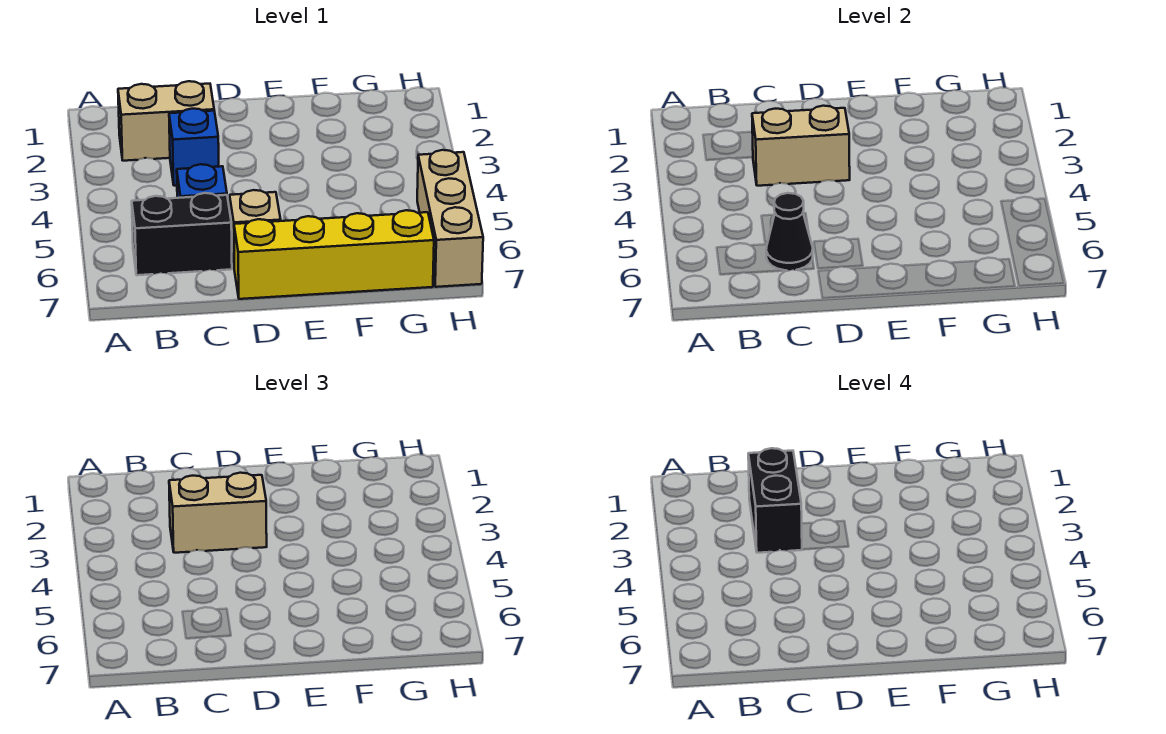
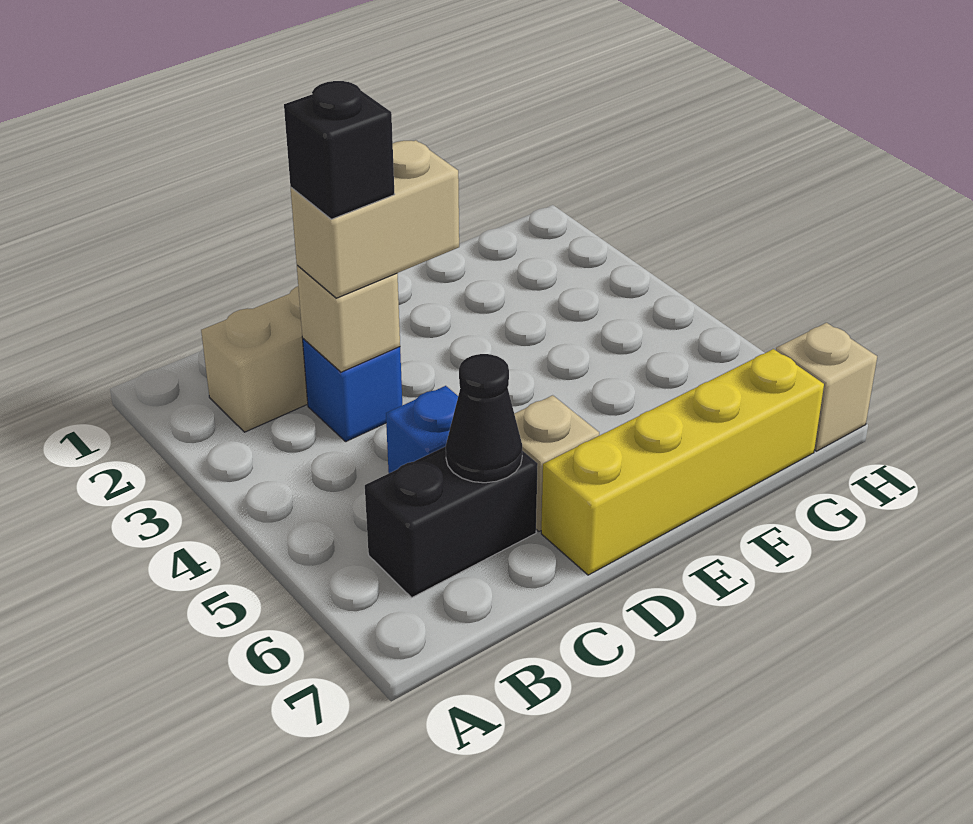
black 1x2 brick [748,448,802,553] -> black 1x1 brick [284,81,395,219]
tan 1x2 brick [752,106,850,186] -> tan 1x1 brick [297,265,400,372]
tan 1x3 brick [417,150,483,287] -> tan 1x1 brick [776,323,877,451]

